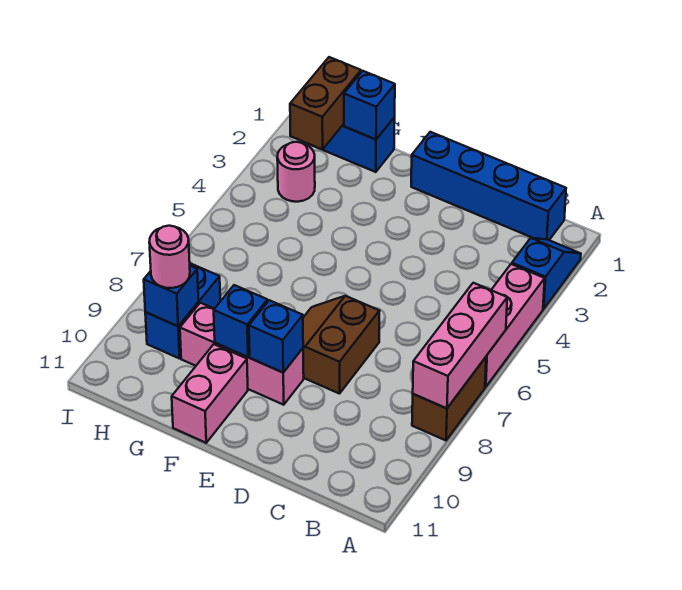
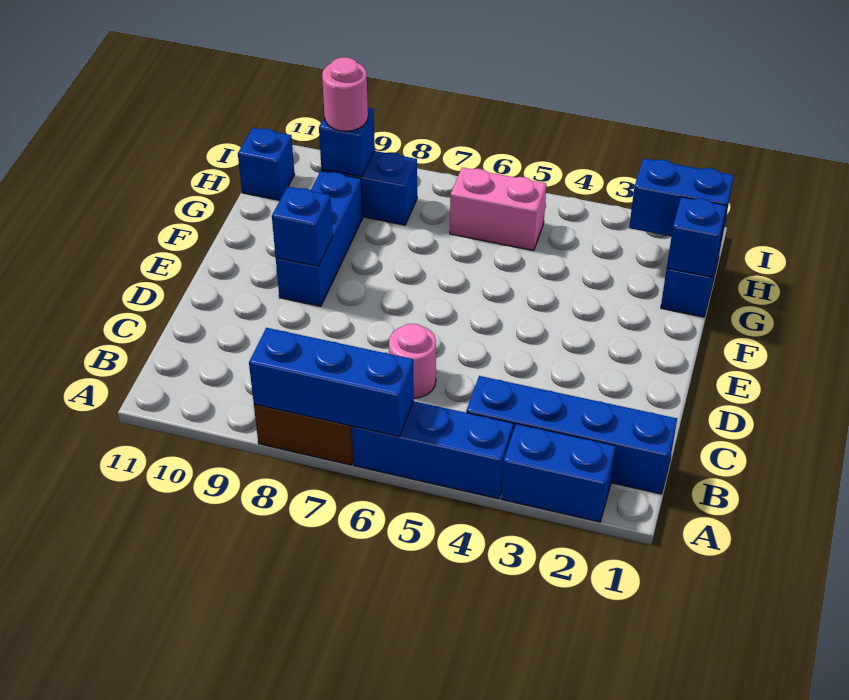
blue 1x2 slope [512,238,581,309] -> blue 1x2 brick [501,424,616,522]
pink 1x3 brick [485,264,545,387] -> blue 1x3 brick [352,401,513,499]
pink 1x3 brick [413,283,507,408] -> blue 1x3 brick [249,328,414,437]
blue 1x4 brick [411,132,566,240] -> blue 1x4 brick turned to [466,376,677,494]
brown 2x2 slope [303,296,379,394] -> none
pink 1x3 brick [180,303,304,405] -> blue 1x3 brick [276,171,363,306]
blue 1x1 brick [214,285,268,357] -> blue 1x1 brick moved to [238,128,295,200]
pink 1x2 brick [172,344,248,443] -> pink 1x2 brick moved to [450,167,547,251]
brown 1x2 brick [290,57,361,150] -> blue 1x2 brick [629,158,734,240]
pink 1x1 round brick [277,142,315,202] -> pink 1x1 round brick moved to [389,324,436,398]

